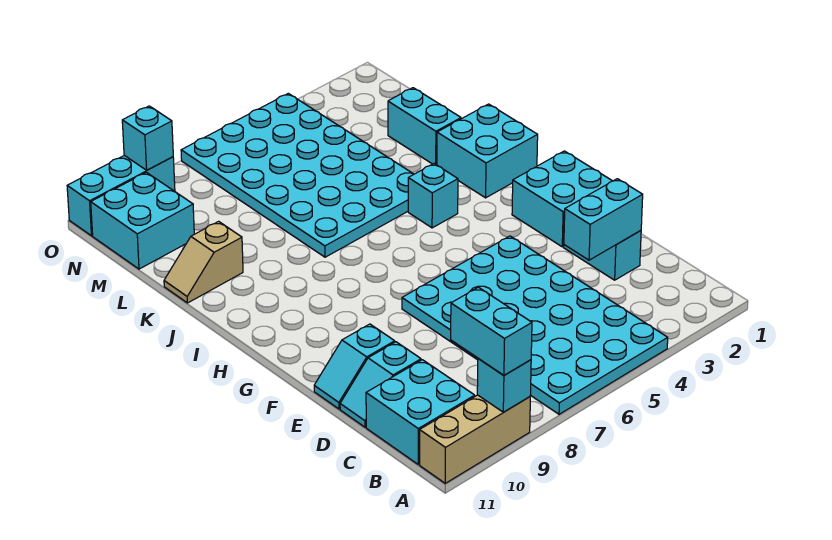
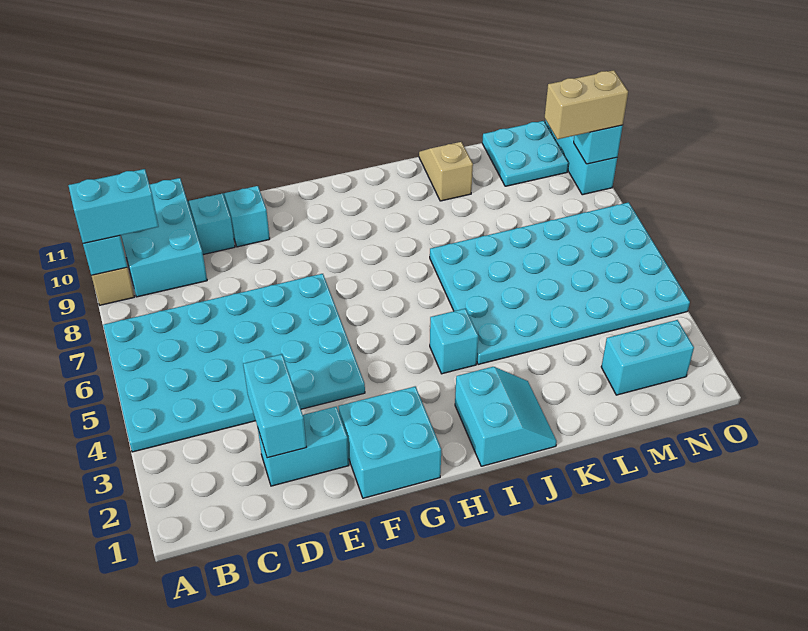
cyan 2x2 brick [366,360,475,464] -> cyan 2x3 brick [121,178,207,297]
cyan 2x2 brick [437,104,538,198] -> cyan 2x2 slope [455,367,557,466]
cyan 1x2 brick [388,88,461,165] -> cyan 1x2 brick moved to [601,320,694,395]
cyan 2x2 brick [91,172,194,269] -> cyan 2x2 plate [482,121,569,186]
none -> tan 1x2 brick [545,70,628,139]

